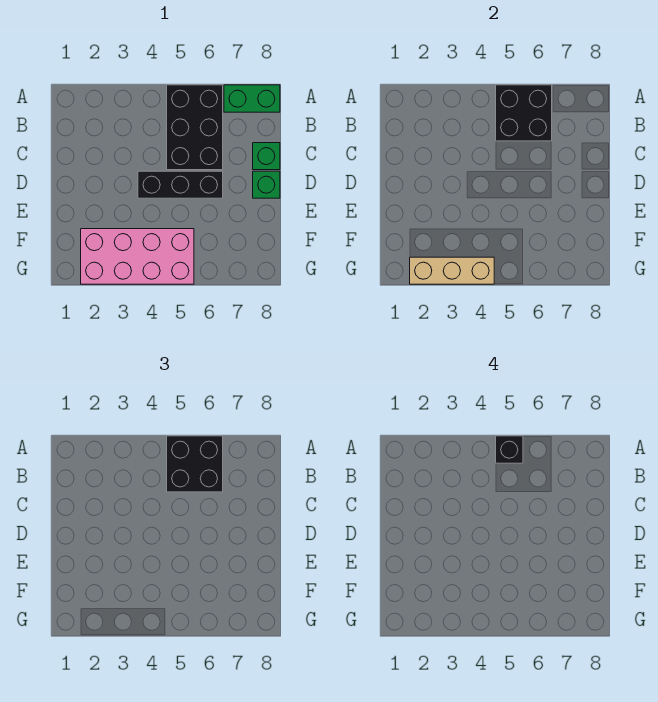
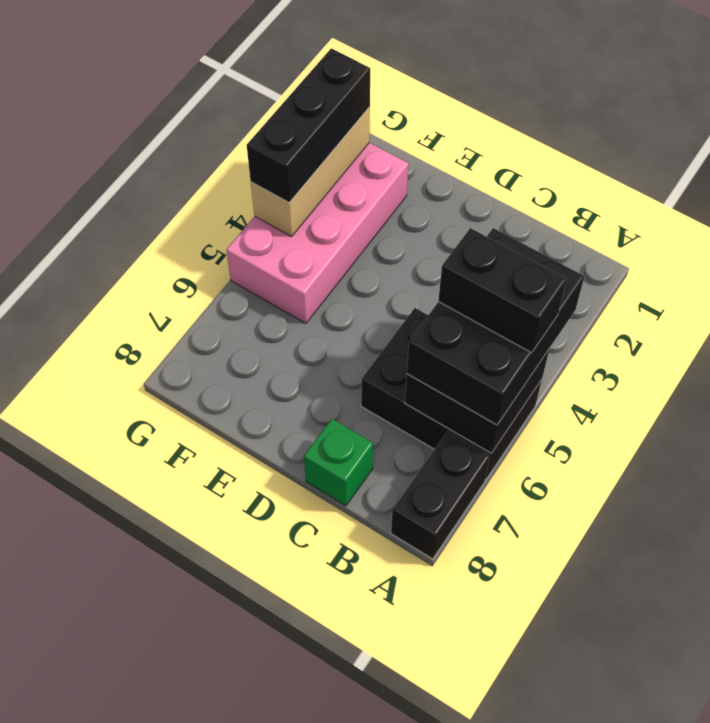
black 2x2 brick [167,436,223,492] -> black 2x3 brick [407,228,584,425]
black 1x1 brick [496,436,523,463] -> black 1x2 brick [438,228,567,353]
green 1x2 brick [224,85,280,112] -> black 1x2 brick [391,431,490,559]
black 1x3 brick [138,171,223,198] -> black 1x3 brick moved to [247,48,370,202]
green 1x1 brick [253,171,280,198] -> none

